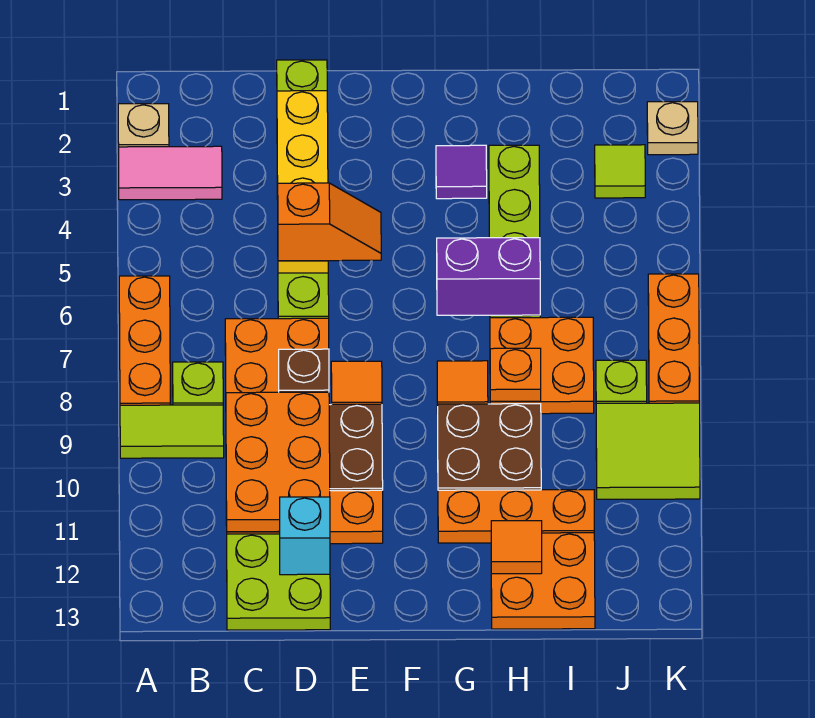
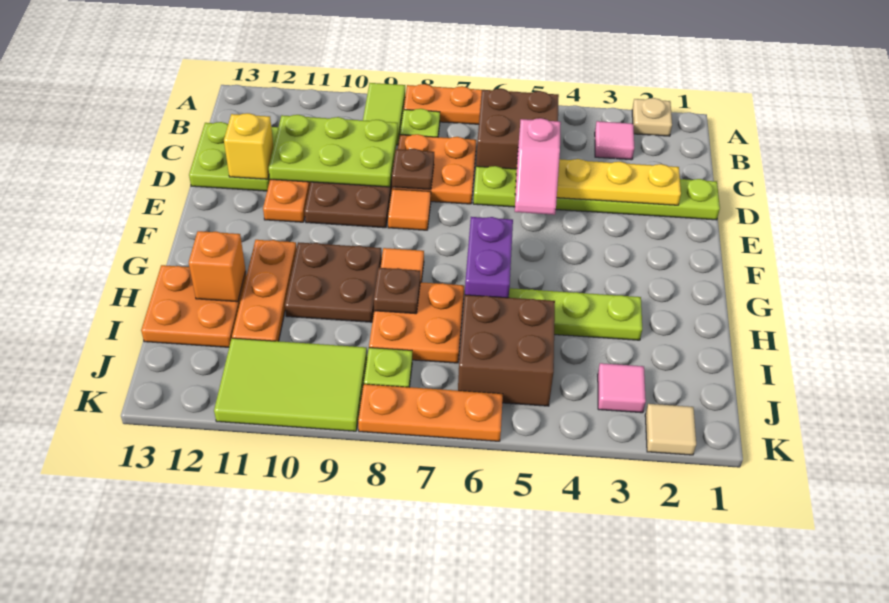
pink 1x2 tile [119,146,222,200] -> pink 1x1 tile [595,121,634,160]
none -> brown 2x2 brick [476,89,559,169]
orange 2x3 plate [226,392,330,532] -> lime 2x3 plate [269,115,398,187]
orange 1x2 slope [277,183,381,261] -> pink 1x2 slope [515,118,561,215]
cyan 1x1 brick [280,497,330,575] -> yellow 1x1 brick [224,113,274,179]
purple 1x1 tile [436,145,487,199] -> none
orange 1x1 plate [490,348,541,401] -> brown 1x1 plate [374,268,420,314]
orange 1x1 tile [491,521,542,574] -> orange 1x1 brick [189,231,246,302]
none -> brown 2x2 brick [458,295,555,406]
lime 1x1 tile [595,145,645,198] -> pink 1x1 tile [598,363,646,413]
lime 2x2 tile [596,403,700,499] -> lime 2x3 tile [214,338,367,431]
tan 1x1 plate [647,102,698,155] -> tan 1x1 tile [645,404,696,455]

